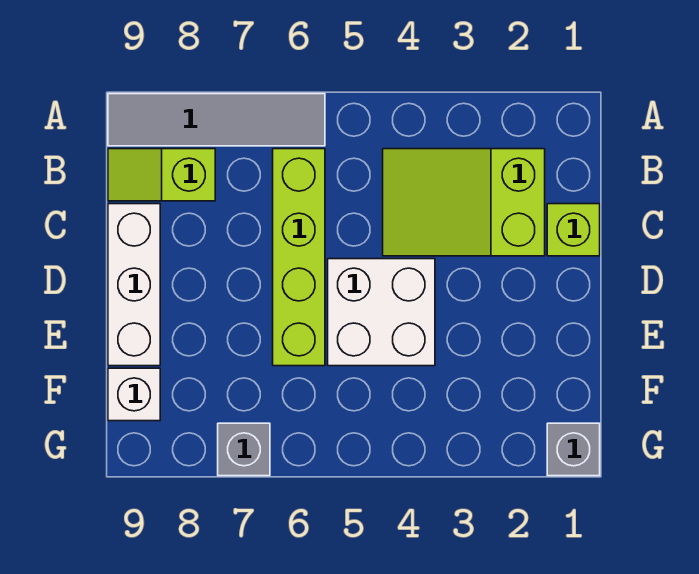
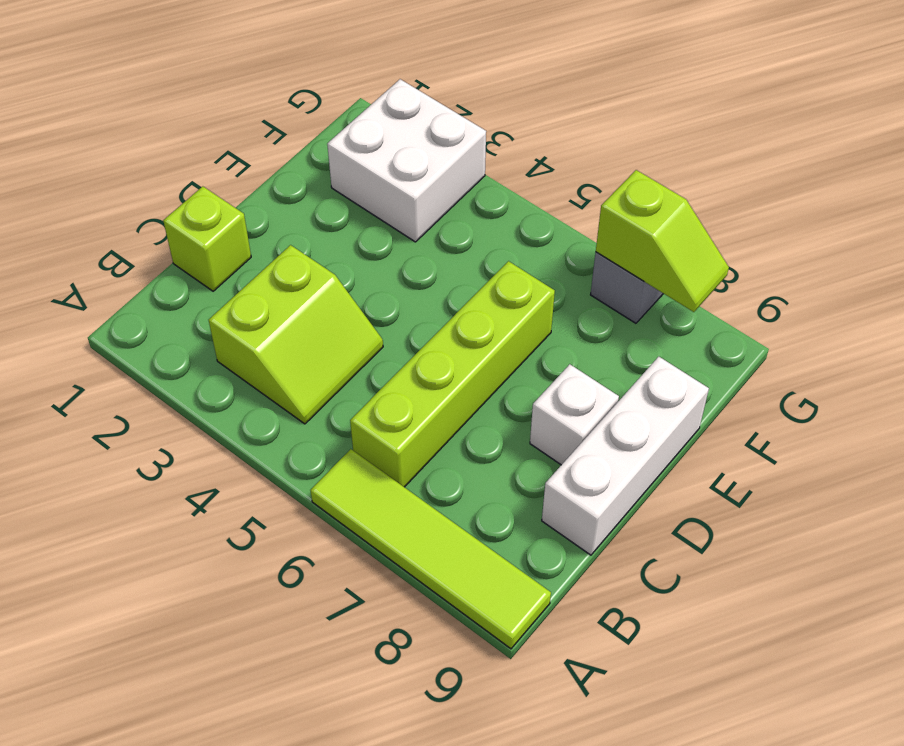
grey 1x4 tile [108,94,325,146] -> lime 1x4 tile [311,449,551,649]
lime 2x3 slope [383,149,545,256] -> lime 2x2 slope [209,245,383,424]
lime 1x2 slope [108,149,215,201] -> lime 1x2 slope moved to [596,170,729,312]
white 2x2 brick [328,259,435,366] -> white 2x2 brick moved to [327,79,486,242]
white 1x1 brick [108,368,160,421] -> white 1x1 brick moved to [530,364,619,465]
grey 1x1 brick [547,423,600,476] -> none

